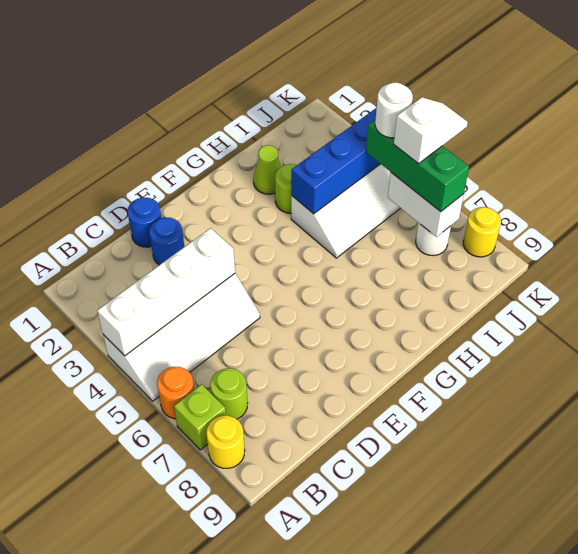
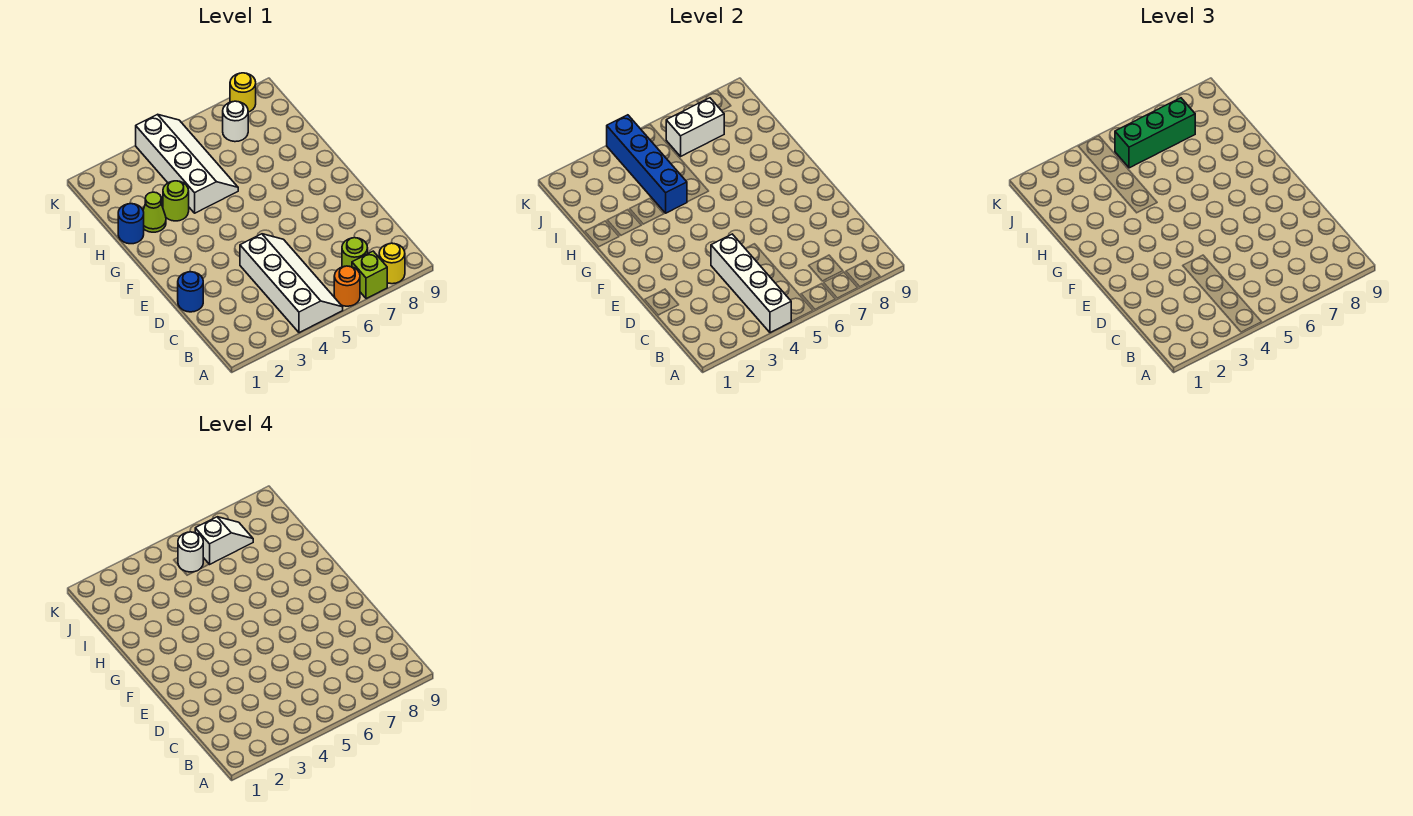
blue 1x1 round brick [149,217,184,265] -> blue 1x1 round brick moved to [118,203,144,244]
white 1x2 slope [394,97,468,164] -> white 1x2 slope turned to [195,517,253,564]

